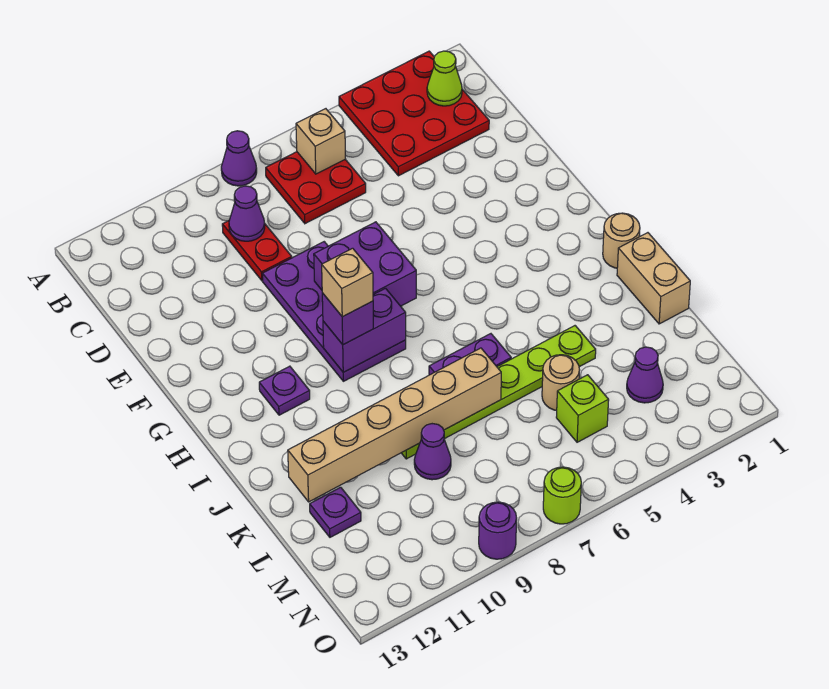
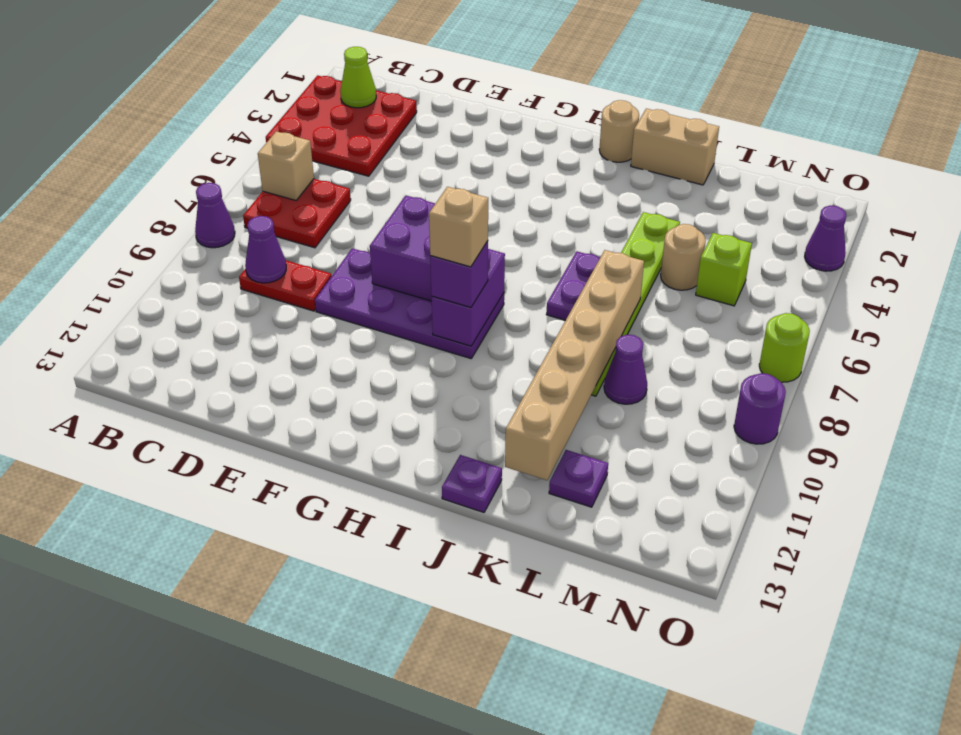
purple 1x1 plate [259,366,310,415] -> purple 1x1 plate moved to [442,455,502,512]
purple 1x1 cone [627,347,663,403] -> purple 1x1 cone moved to [805,205,846,271]

